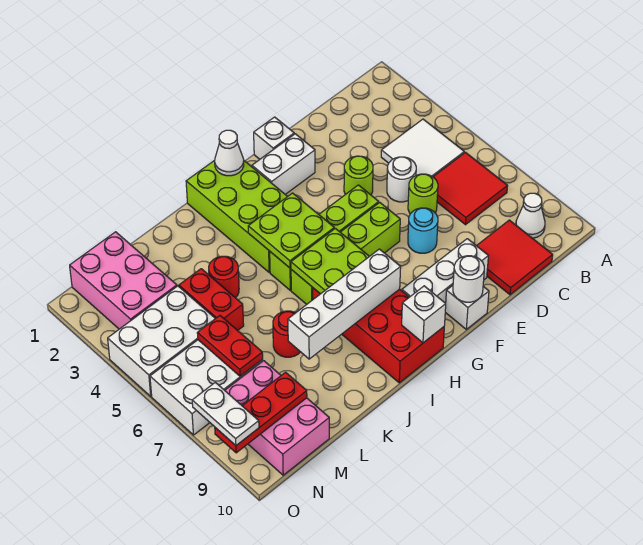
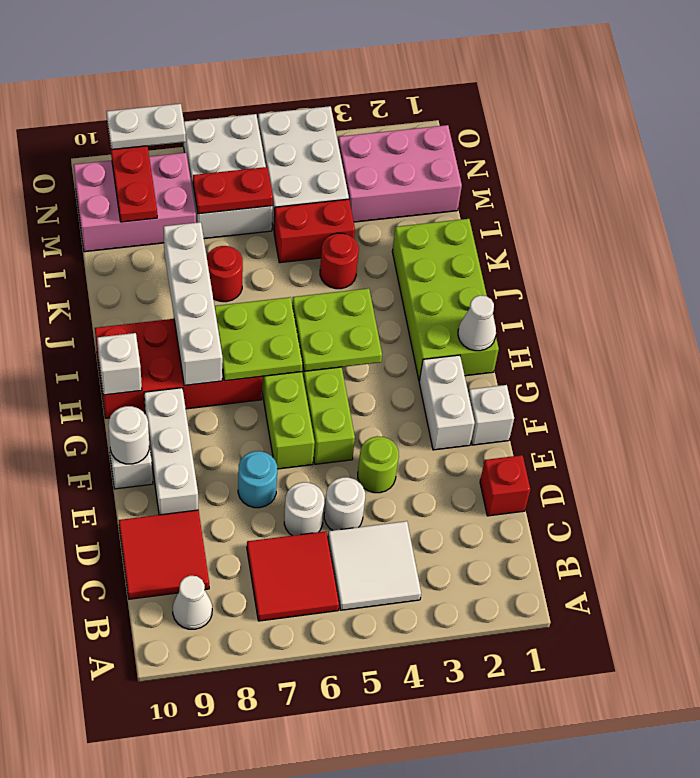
none -> red 1x1 brick [480,455,530,516]
lime 1x1 round brick [408,174,438,214] -> white 1x1 round brick [284,482,324,536]
lime 2x4 brick [186,160,288,272] -> lime 2x4 brick turned to [392,219,499,381]

